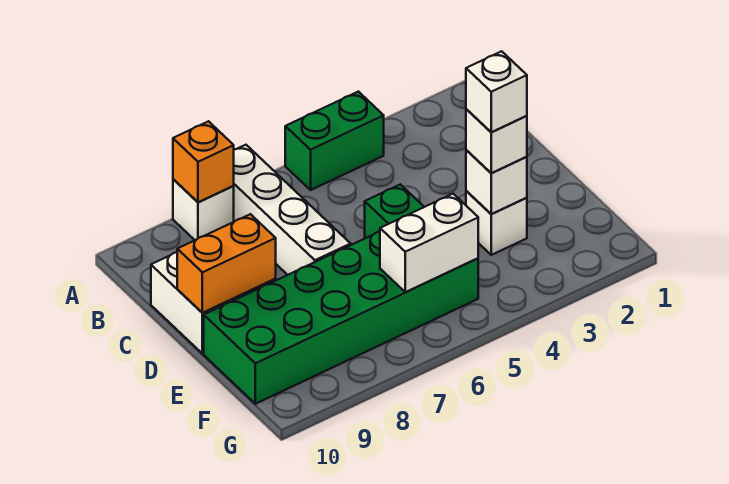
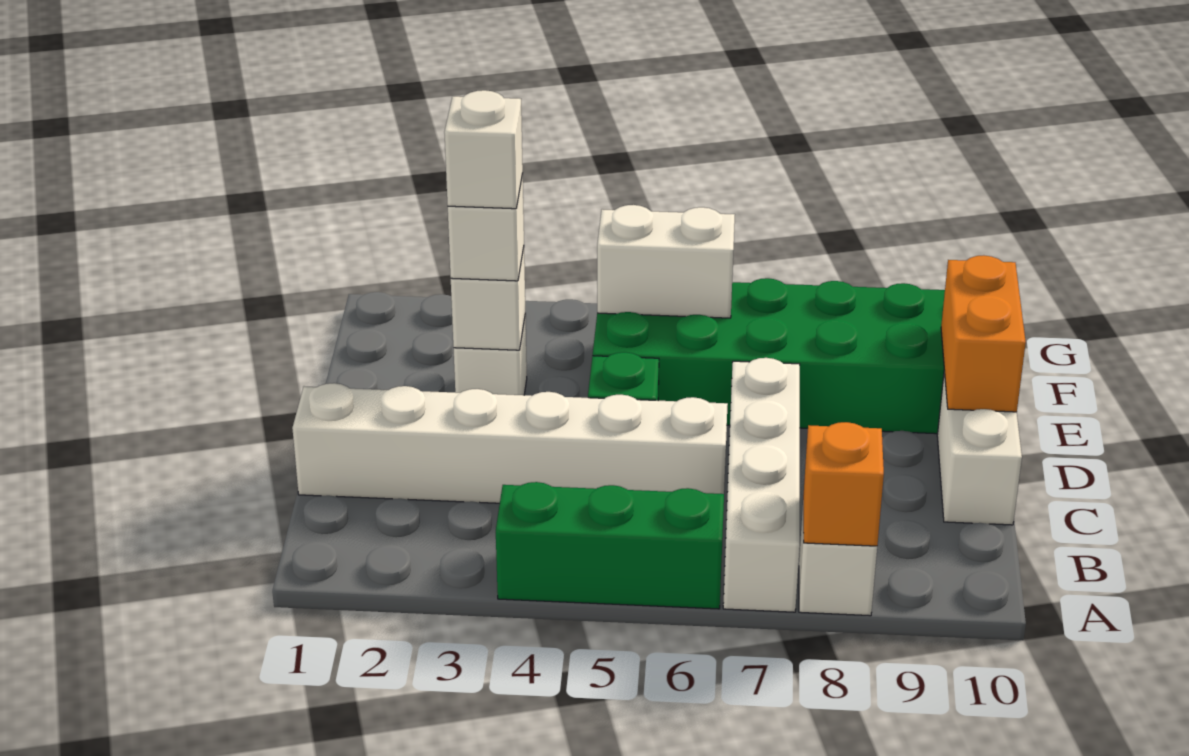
green 1x2 brick [285,92,384,190] -> green 1x3 brick [496,482,724,609]
none -> white 1x6 brick [292,383,728,503]
orange 1x2 brick [177,214,276,313] -> orange 1x2 brick turned to [941,255,1026,412]

